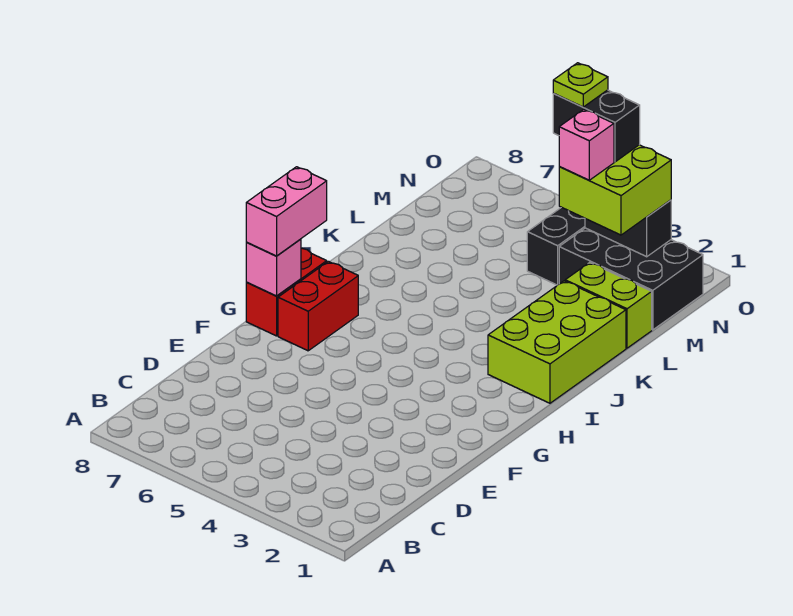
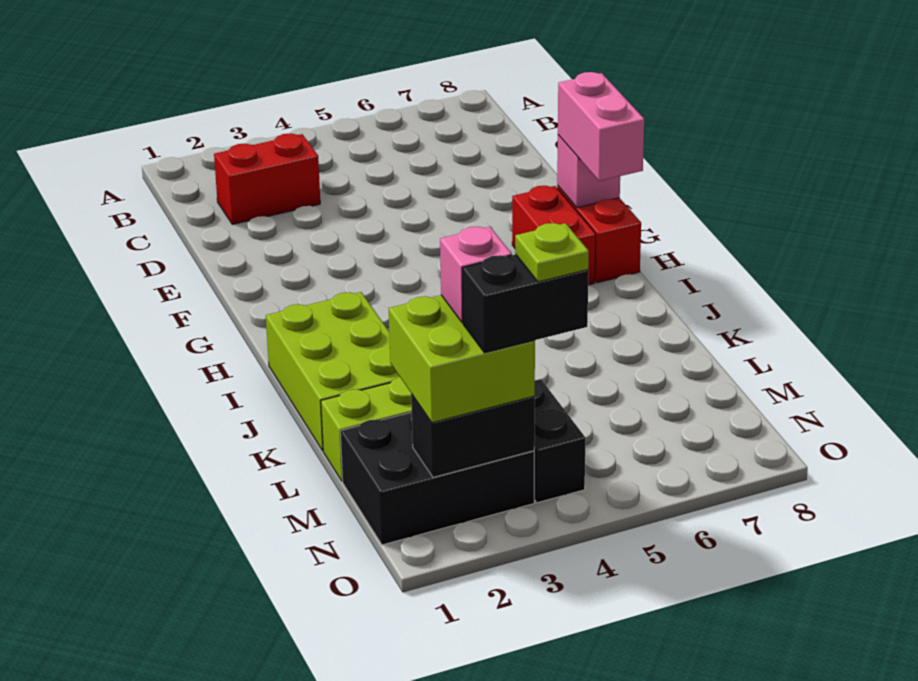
none -> red 1x2 brick [214,133,320,224]

